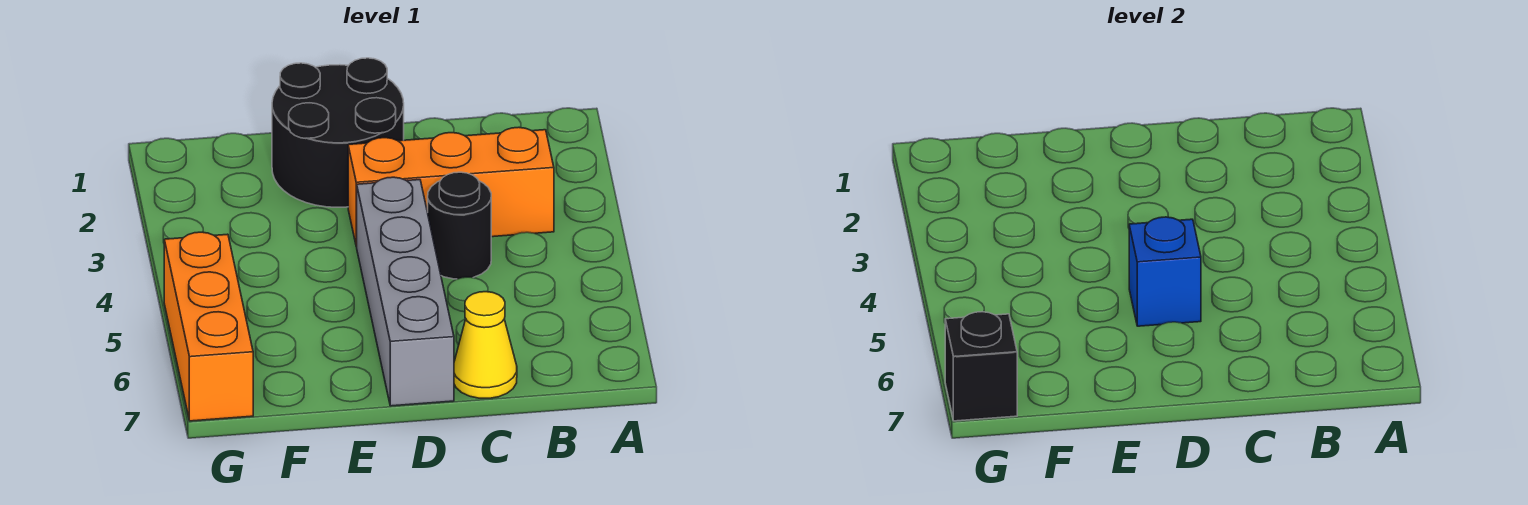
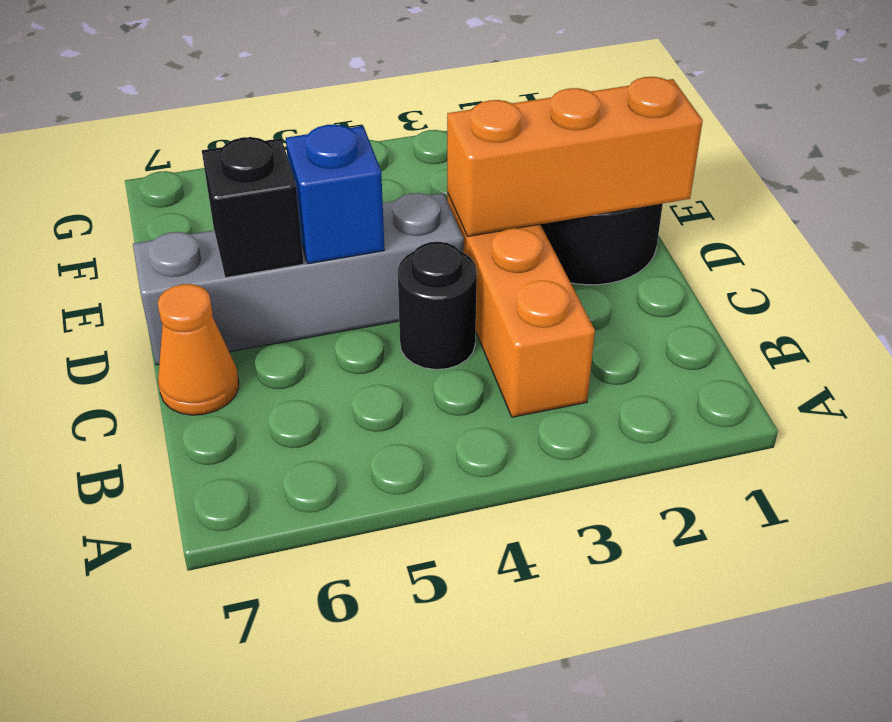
yellow 1x1 cone [454,292,517,398] -> orange 1x1 cone [158,284,239,415]
orange 1x3 brick [164,232,253,421] -> orange 1x3 brick moved to [447,77,703,237]
black 1x1 brick [945,312,1017,421] -> black 1x1 brick moved to [202,137,304,278]

